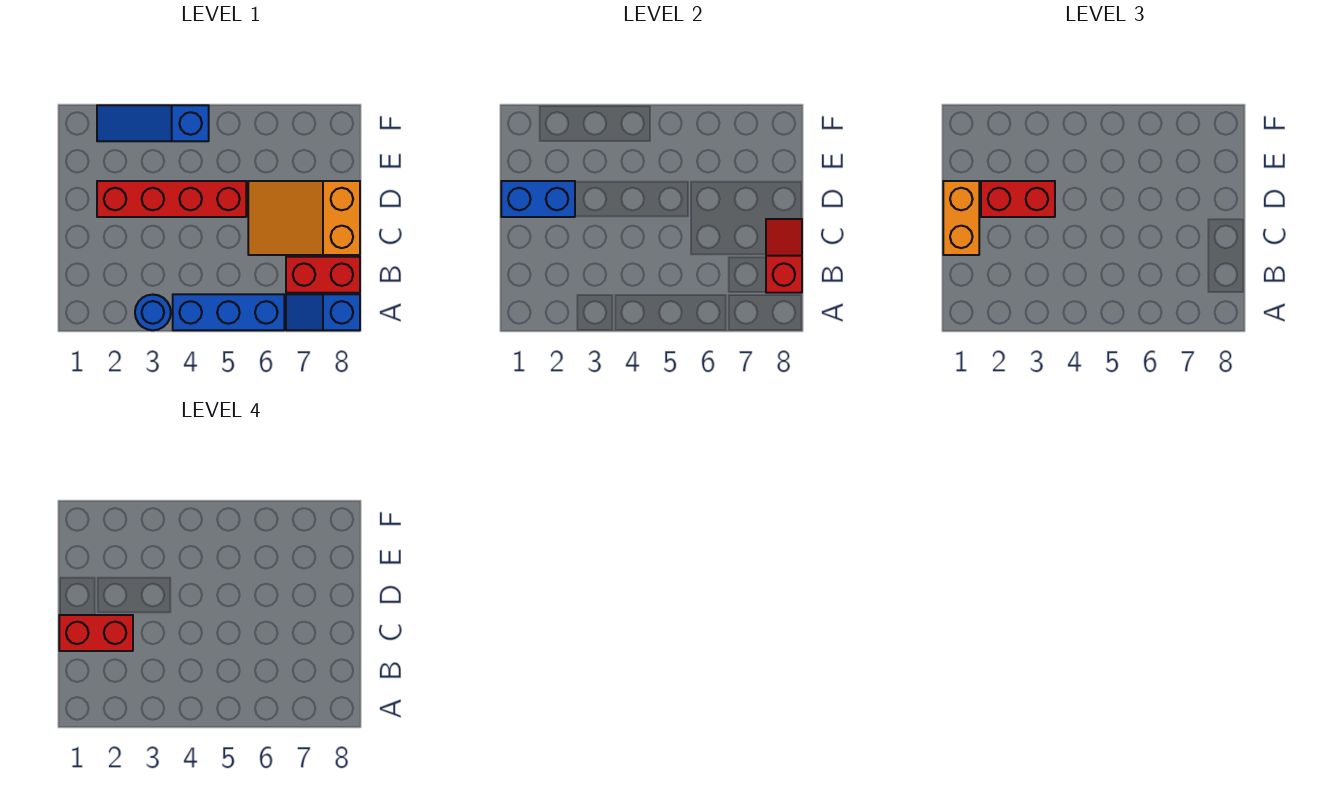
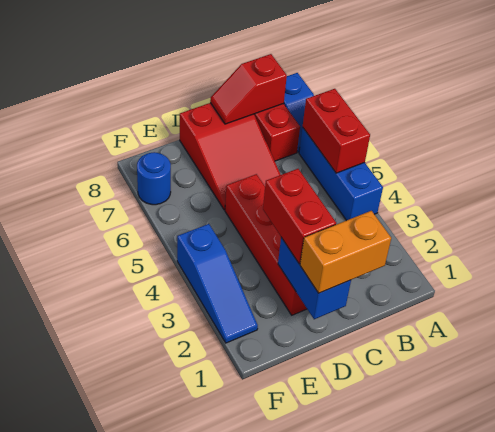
blue 1x1 round brick [135,295,171,330] -> blue 1x1 round brick moved to [137,152,171,205]
red 1x2 brick [59,615,133,651] -> red 1x2 brick moved to [303,89,370,173]
orange 2x3 slope [248,181,360,255] -> red 2x3 slope [180,103,281,210]

